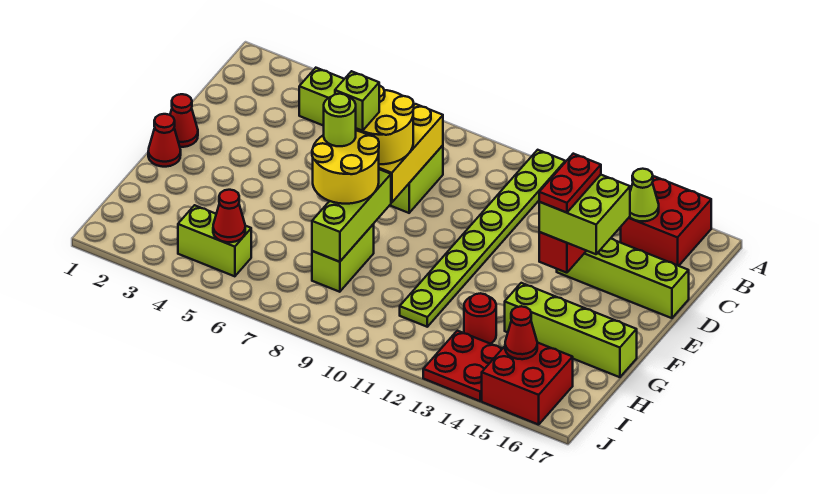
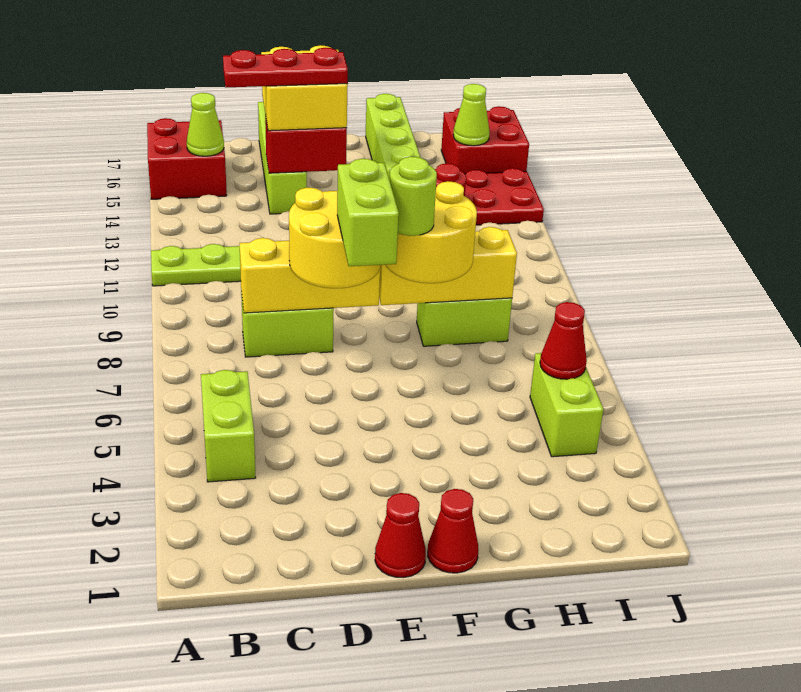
lime 2x2 brick [539,175,630,254] -> yellow 2x2 brick [261,45,348,131]
red 1x2 plate [539,154,601,213] -> red 1x3 plate [223,48,348,87]
lime 1x1 brick [335,71,379,131] -> lime 1x2 brick [337,159,399,266]
lime 1x3 brick [312,169,391,262] -> yellow 1x3 brick [379,227,517,305]
red 1x1 cone [505,306,537,359] -> lime 1x1 cone [453,84,490,146]

